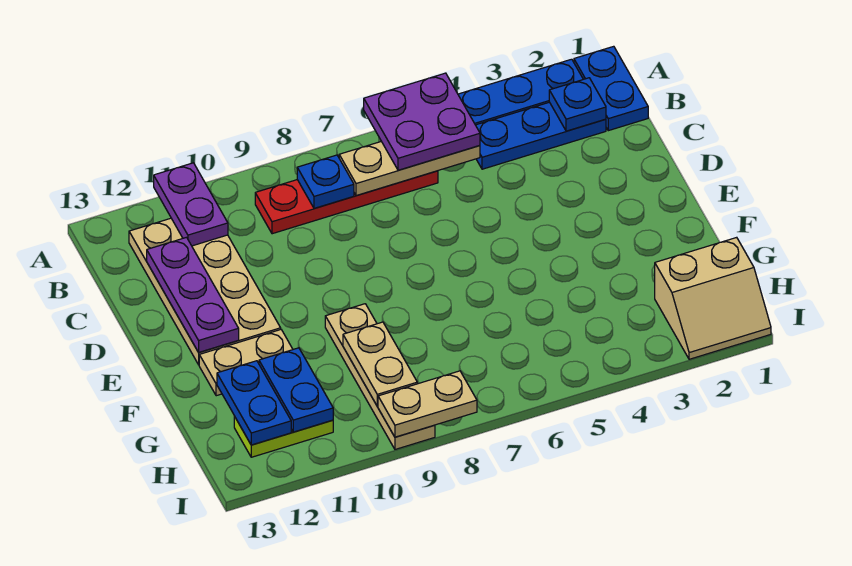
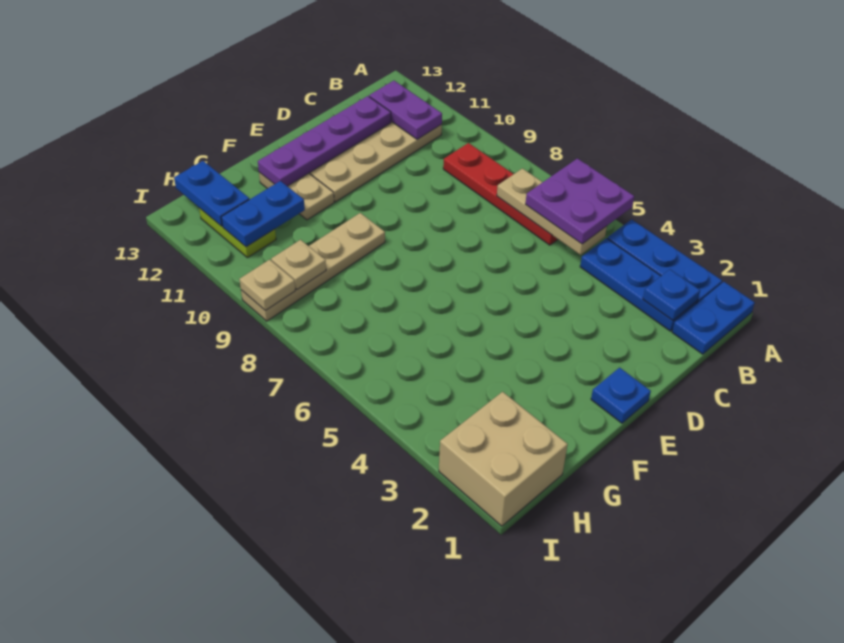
purple 1x2 plate [154,163,228,246] -> purple 1x2 plate turned to [369,81,442,139]
blue 1x1 plate [297,155,354,209] -> blue 1x1 plate moved to [591,368,651,423]
purple 1x3 plate [147,237,239,352] -> purple 1x4 plate [258,96,391,186]
tan 1x2 plate [343,322,417,406] -> tan 1x1 plate [271,240,326,290]
blue 1x2 plate [217,361,291,445] -> blue 1x2 plate turned to [174,161,249,226]
tan 2x2 slope [655,237,771,359] -> tan 2x2 brick [439,392,568,526]
tan 1x2 plate [378,371,477,437] -> tan 1x1 plate [239,260,295,311]

